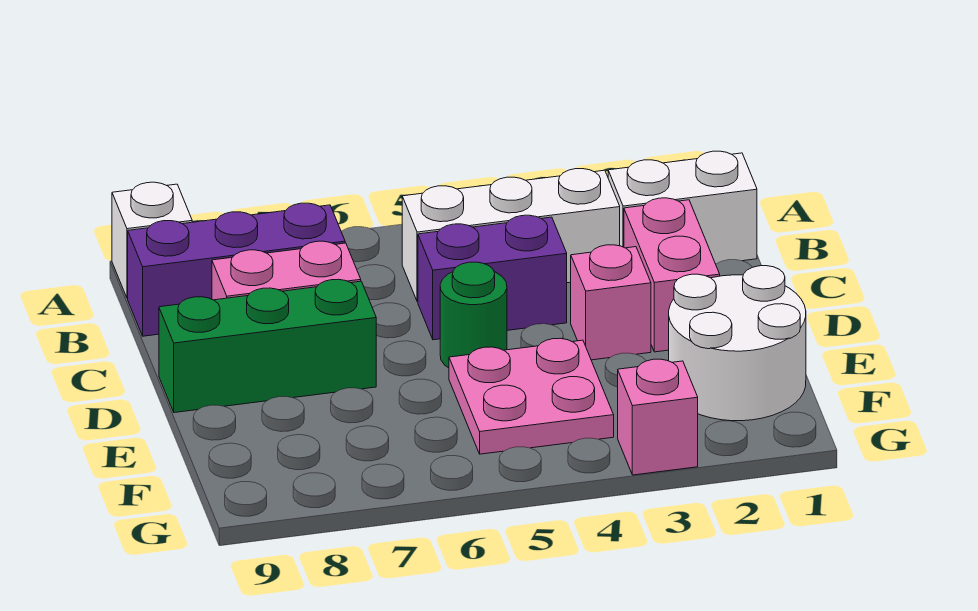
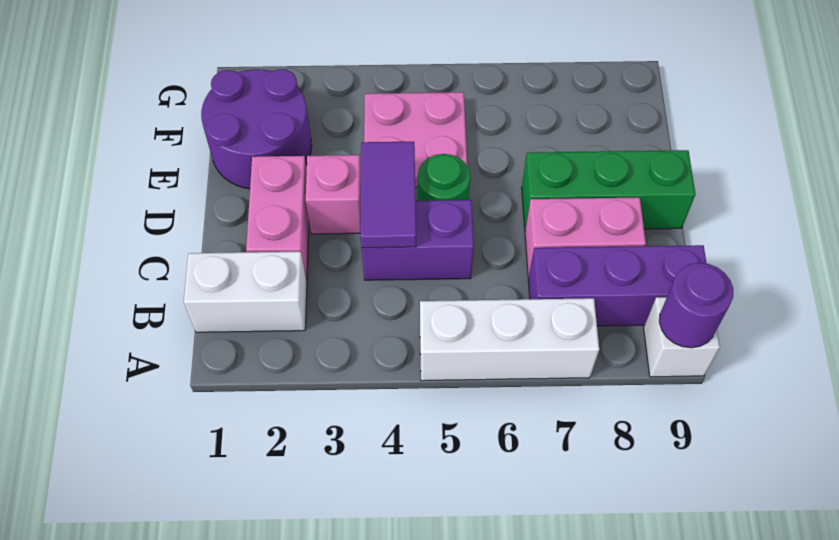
none -> purple 1x1 round brick [659,263,733,348]
white 1x3 brick [402,169,620,302] -> white 1x3 brick moved to [420,298,599,381]
none -> purple 1x2 tile [360,142,416,248]
white 2x2 round brick [669,266,806,421] -> purple 2x2 round brick [201,69,312,189]
pink 1x1 brick [618,359,698,475] -> none

